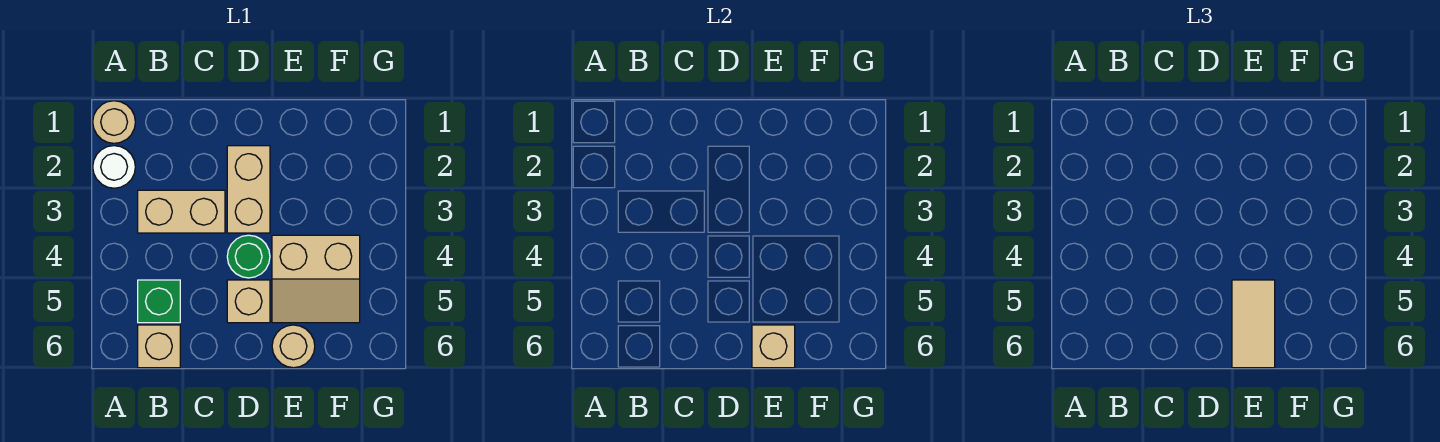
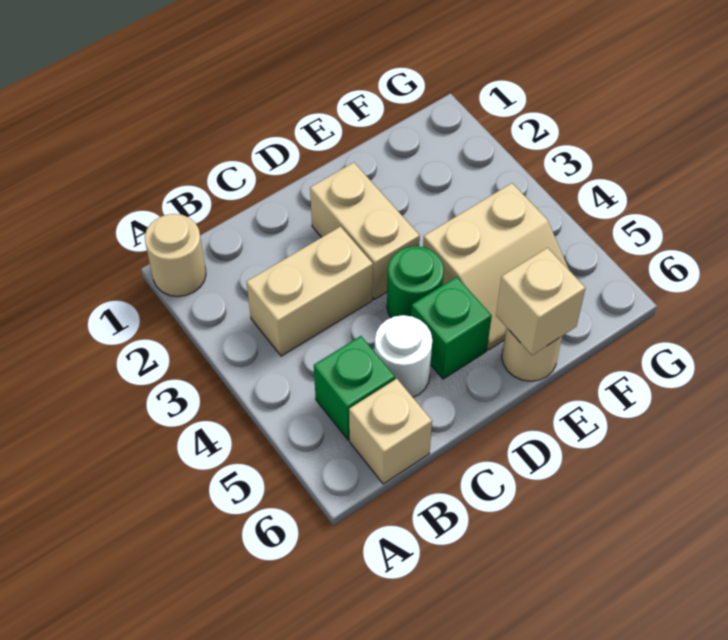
white 1x1 round brick [93,146,135,188] -> white 1x1 round brick moved to [375,315,432,397]
tan 1x1 brick [227,280,270,323] -> green 1x1 brick [411,277,492,379]
tan 1x2 tile [1232,280,1275,368] -> none

